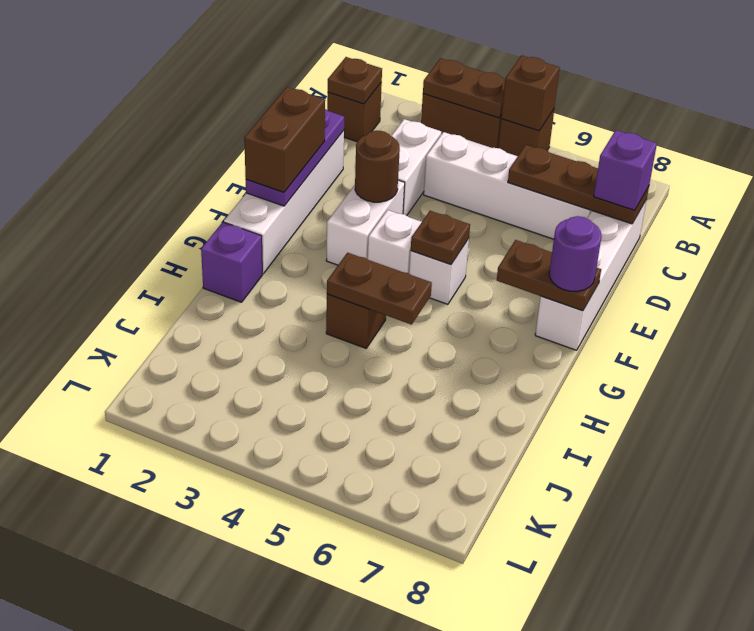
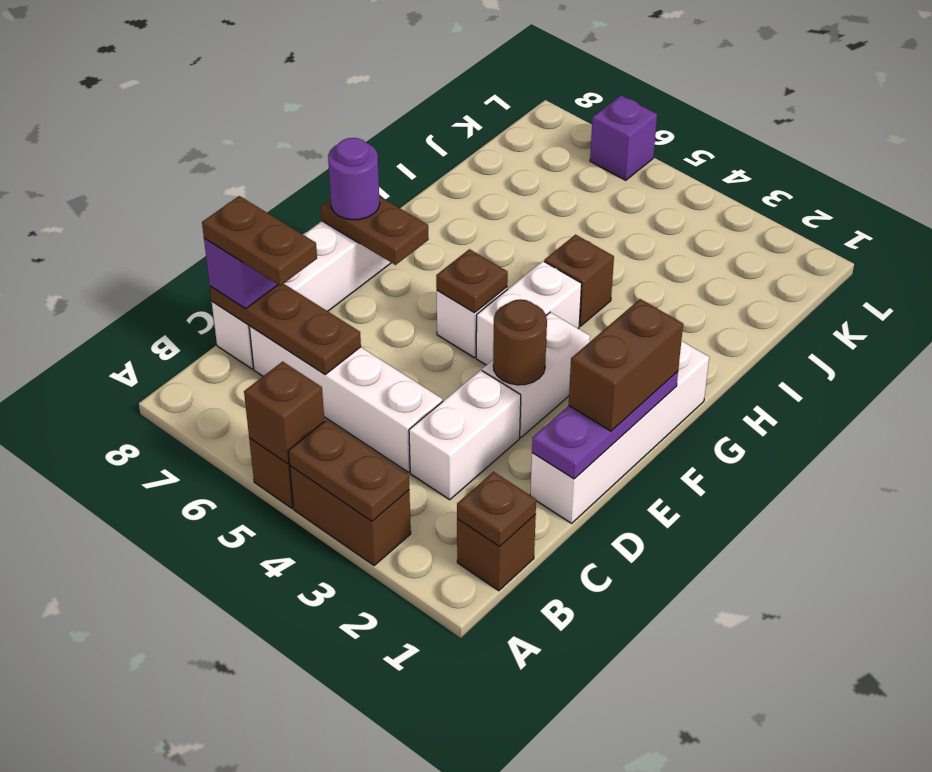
white 1x1 brick [368,210,422,273] -> white 1x2 brick [476,261,582,365]
purple 1x1 brick [201,222,262,302] -> purple 1x1 brick moved to [590,96,657,180]
brown 1x2 plate [327,253,432,325] -> brown 1x2 plate moved to [202,196,317,286]

